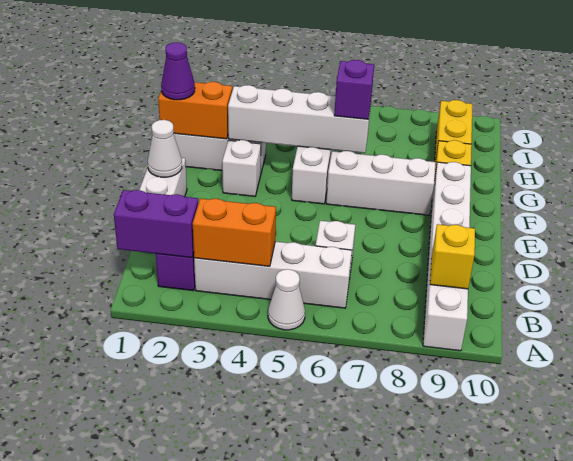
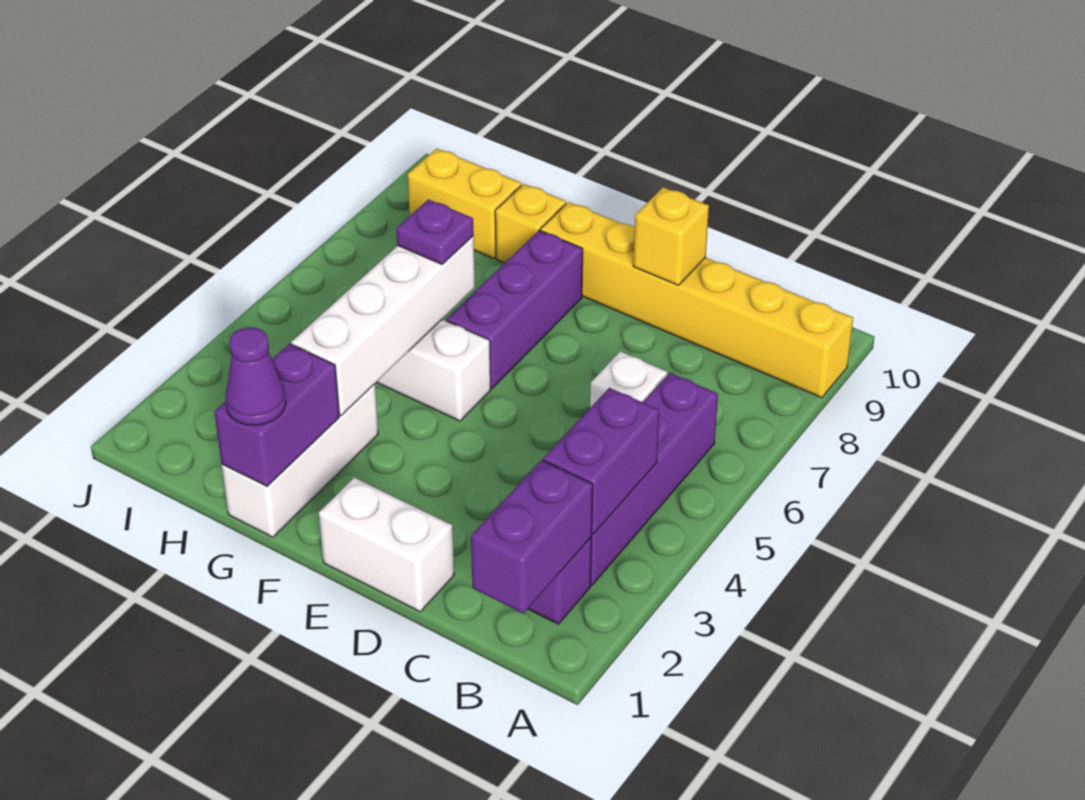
white 1x1 cone [268,269,305,330] -> none
white 1x6 brick [423,162,471,351] -> yellow 1x6 brick [540,202,853,398]
white 1x4 brick [194,242,352,308] -> purple 1x4 brick [591,373,718,585]
orange 1x2 brick [193,198,276,266] -> purple 1x2 brick [543,388,659,534]
yellow 1x1 brick [430,224,475,289] -> yellow 1x1 brick moved to [633,187,709,285]
white 1x1 cone [148,120,182,177] -> none
white 1x1 brick [222,140,261,196] -> none
white 1x3 brick [326,151,436,215] -> purple 1x3 brick [447,230,583,388]
orange 1x2 brick [158,82,232,139] -> purple 1x2 brick [215,344,340,486]
purple 1x1 brick [334,60,374,119] -> purple 1x1 plate [396,199,474,264]

